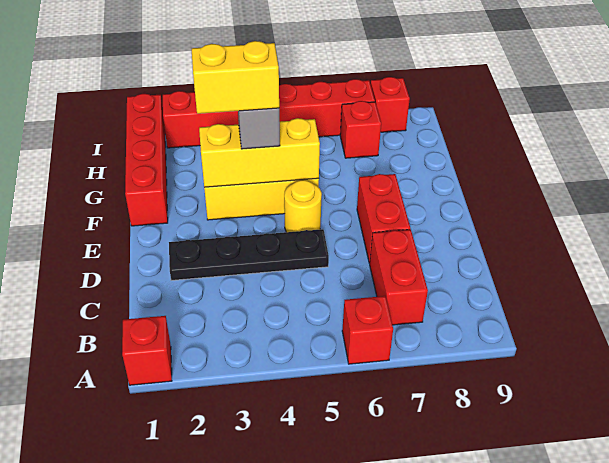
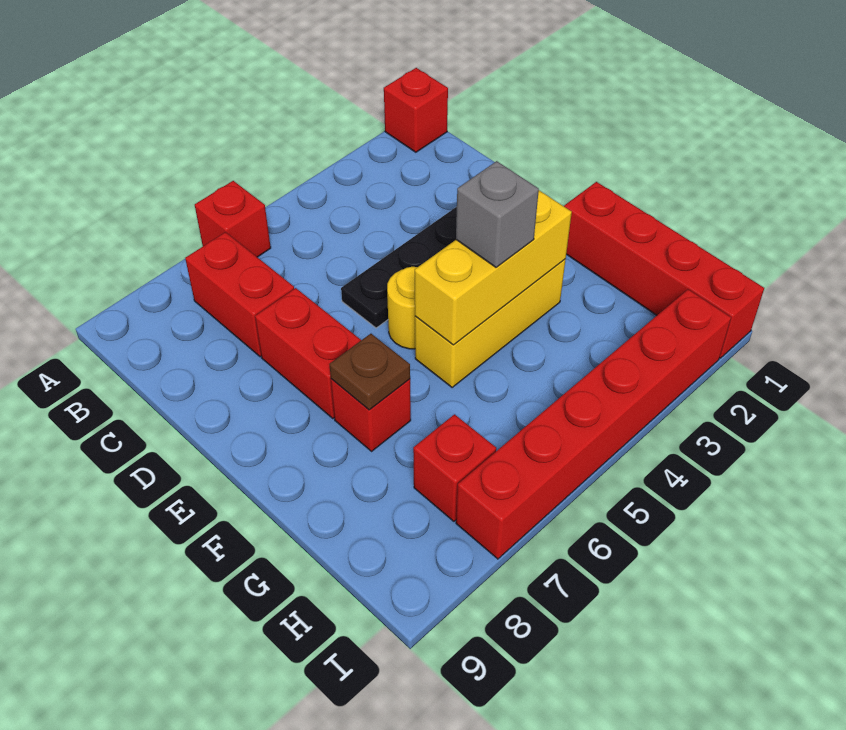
yellow 1x2 brick [192,41,279,114] -> none
none -> brown 1x1 plate [329,334,410,410]
red 1x1 brick [371,77,410,132] -> red 1x1 brick moved to [331,379,411,451]

